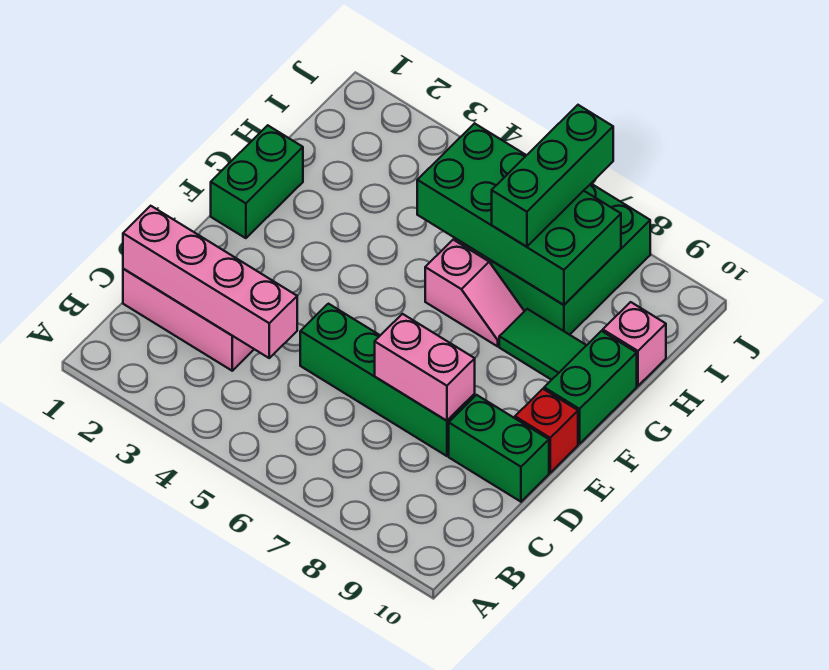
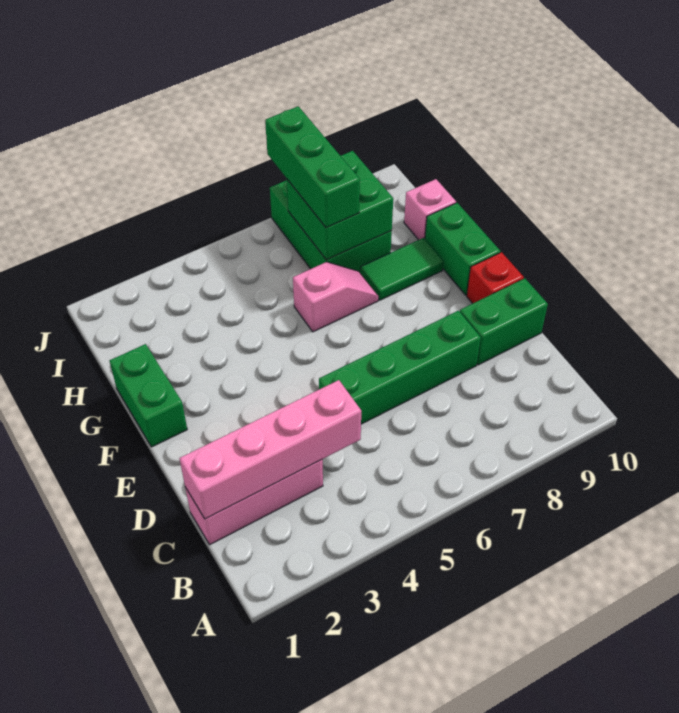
pink 1x2 brick [375,314,475,421] -> none
green 2x4 brick [417,123,621,305] -> green 2x2 brick [286,151,393,260]

